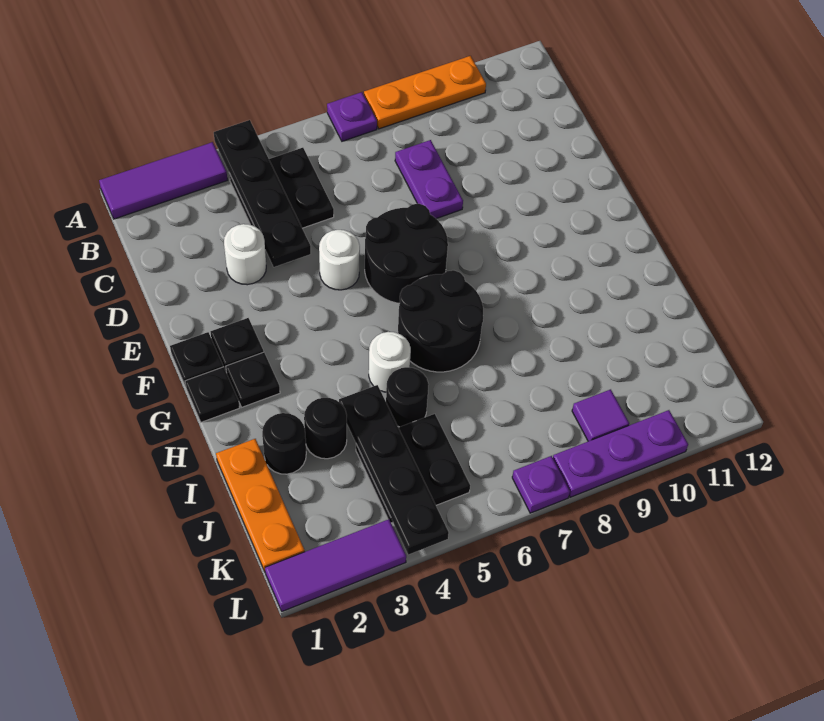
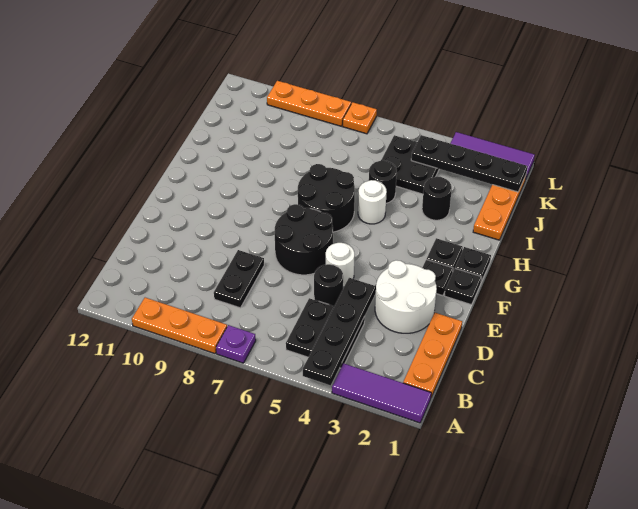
none -> orange 1x3 plate [403,313,462,397]
purple 1x2 plate [395,140,463,219] -> black 1x2 plate [214,250,264,308]
white 1x1 round brick [224,224,266,285] -> white 2x2 round brick [375,260,437,333]
black 1x1 round brick [262,413,306,474] -> black 1x1 round brick moved to [314,264,343,306]
black 1x4 plate [339,385,449,555] -> black 1x4 plate turned to [411,135,528,192]
purple 1x1 tile [572,389,629,441] -> none
purple 1x1 plate [512,456,570,513] -> orange 1x1 plate [343,102,377,134]
purple 1x3 plate [553,410,688,497] -> orange 1x3 plate [267,81,351,126]

